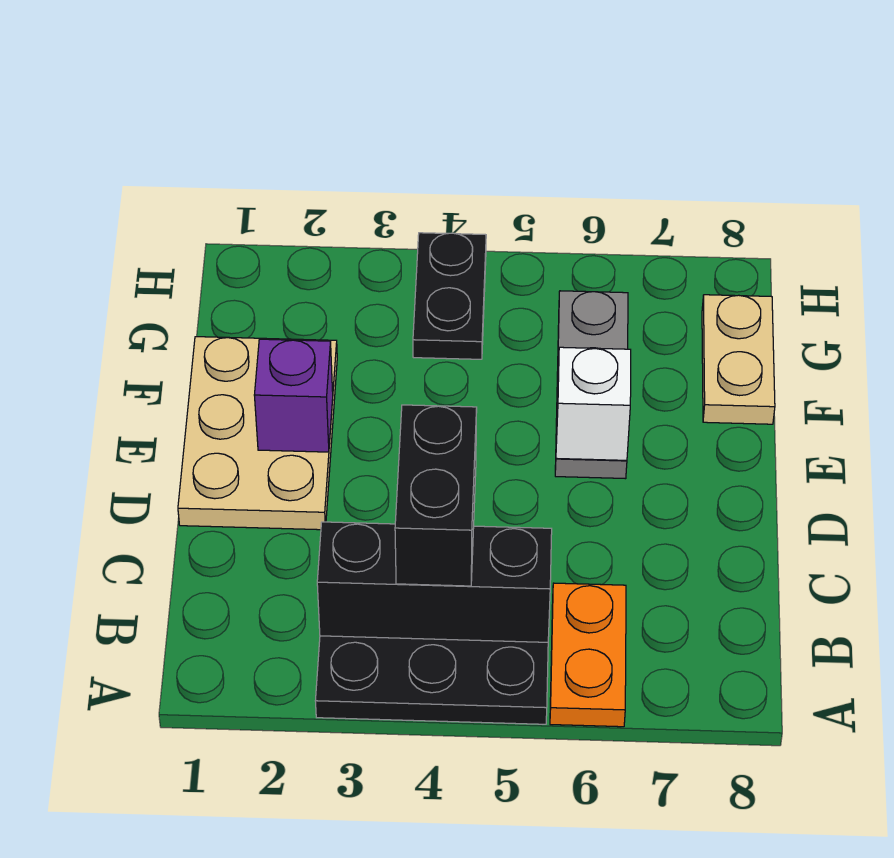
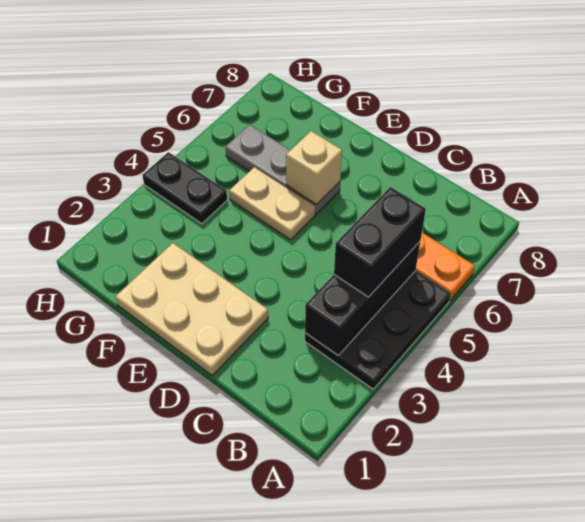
black 1x2 brick [395,405,477,586] -> black 1x2 brick turned to [334,187,426,297]
purple 1x1 brick [254,339,333,452] -> none
white 1x1 brick [556,347,631,460] -> tan 1x1 brick [286,131,342,205]
tan 1x2 plate [702,295,775,424] -> tan 1x2 plate moved to [229,167,315,240]

